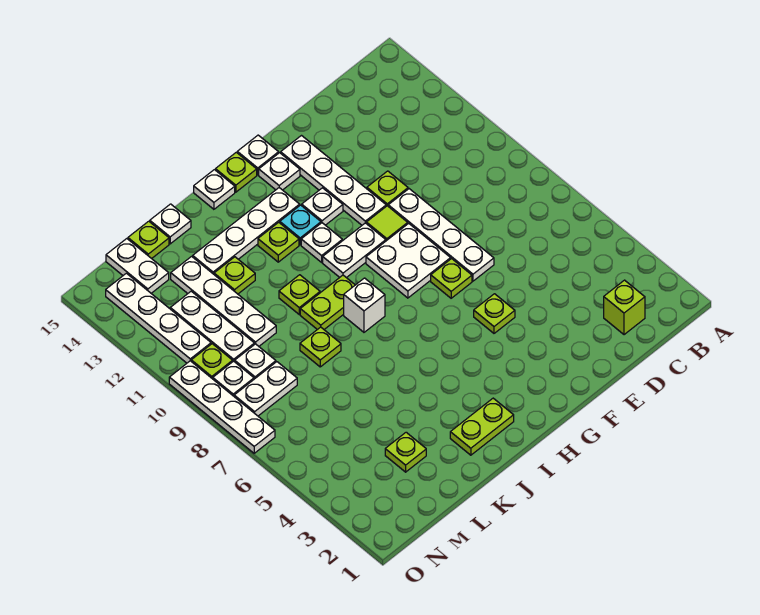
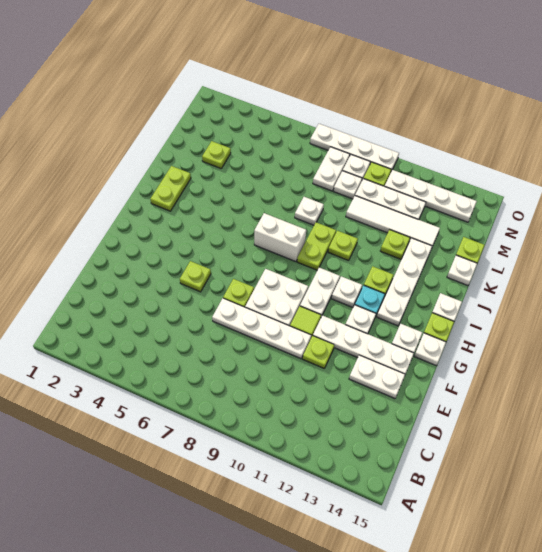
lime 1x1 brick [604,280,645,335] -> none
white 1x1 brick [344,278,385,332] -> white 1x2 brick [254,213,306,262]
lime 1x1 plate [300,327,341,367] -> white 1x1 plate [295,197,324,225]
white 1x4 plate [171,256,276,346] -> white 1x4 tile [346,196,440,246]
white 1x2 plate [106,239,169,293] -> white 1x2 plate moved to [349,355,405,398]

